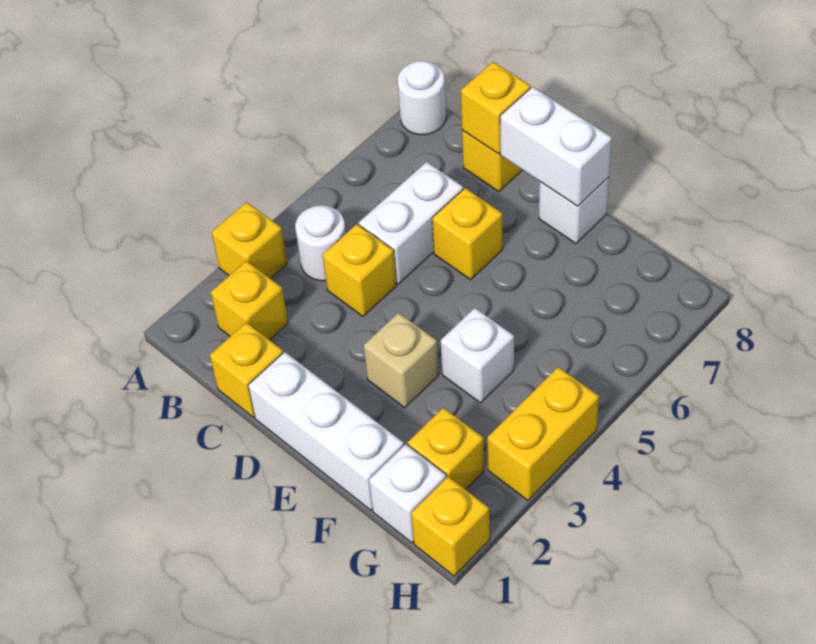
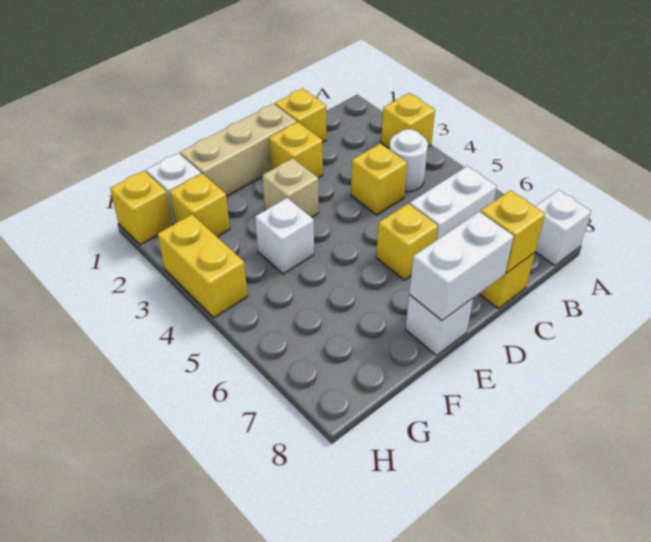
white 1x1 round brick [398,61,446,135] -> white 1x1 brick [535,190,591,265]
yellow 1x1 brick [211,261,288,340] -> yellow 1x1 brick moved to [269,122,323,178]
white 1x2 brick [359,162,463,284] -> white 1x2 brick turned to [410,166,497,240]
white 1x3 brick [248,352,404,510] -> tan 1x3 brick [180,104,297,197]

